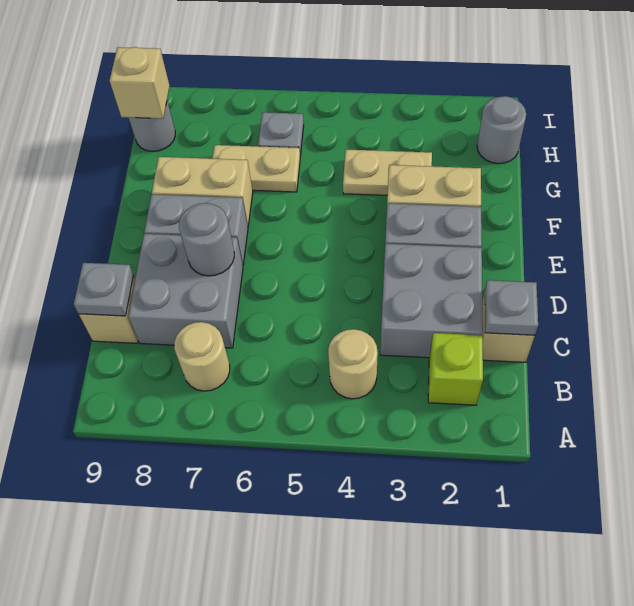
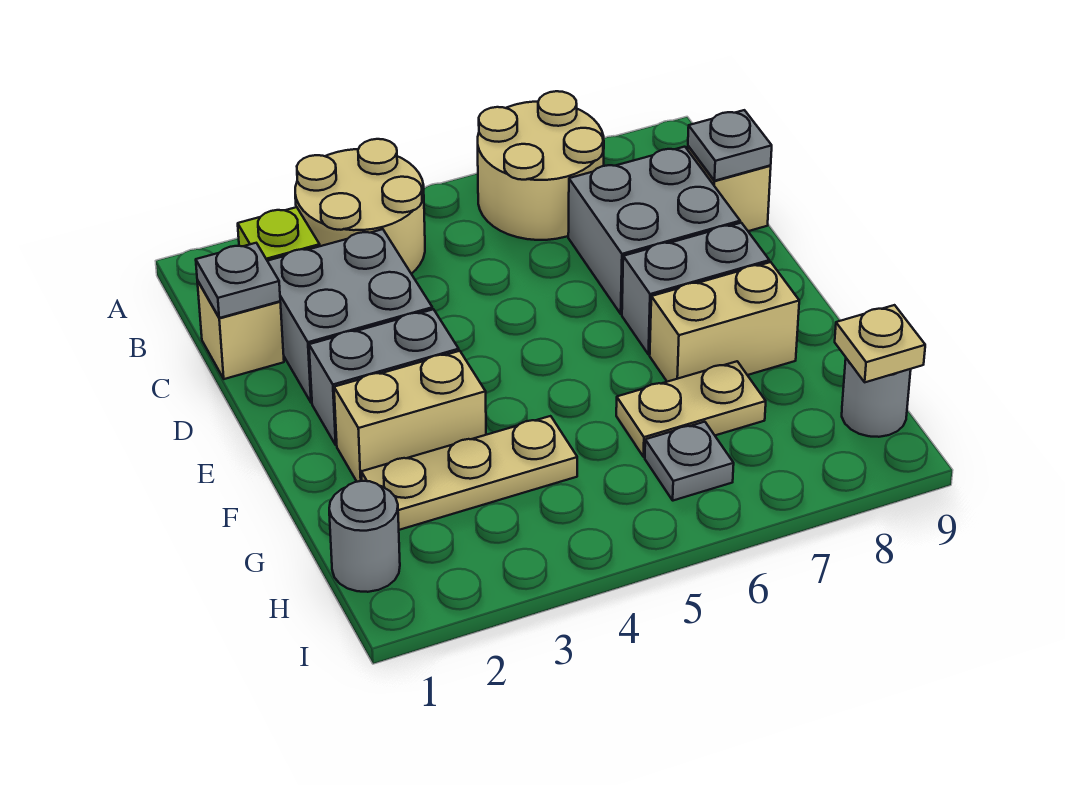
tan 1x1 round brick [328,329,378,399] -> tan 2x2 round brick [295,139,425,274]
tan 1x1 round brick [174,322,230,391] -> tan 2x2 round brick [478,91,604,240]
grey 1x1 round brick [179,203,234,276] -> none
tan 1x2 plate [343,149,432,195] -> tan 1x3 plate [361,416,577,530]
tan 1x1 brick [110,47,170,119] -> tan 1x1 plate [835,305,925,382]

